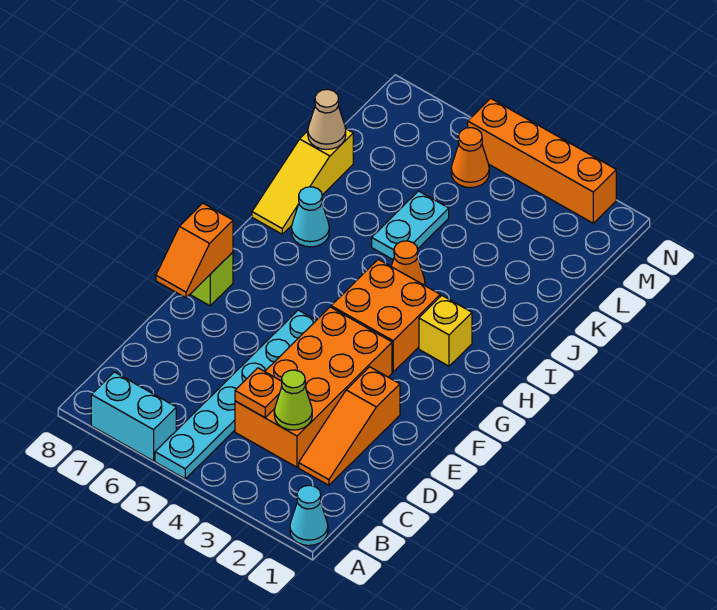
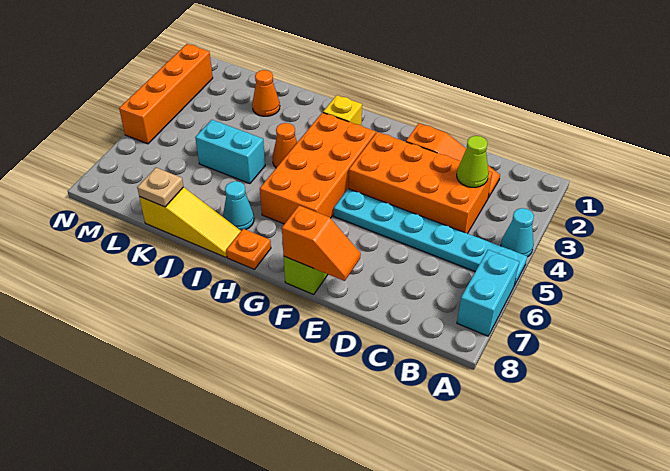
cyan 1x1 cone [290,485,328,545] -> cyan 1x1 cone moved to [501,208,534,257]
orange 1x1 plate [235,368,282,418] -> orange 1x1 plate moved to [226,229,271,270]
orange 2x2 brick [331,259,440,372] -> orange 2x4 brick [260,113,376,224]
cyan 1x2 plate [372,191,449,260] -> cyan 1x2 brick [195,120,265,184]
tan 1x1 cone [308,89,346,149] -> tan 1x1 plate [137,168,183,207]
orange 1x1 cone [451,128,489,188] -> orange 1x1 cone moved to [252,70,280,116]

